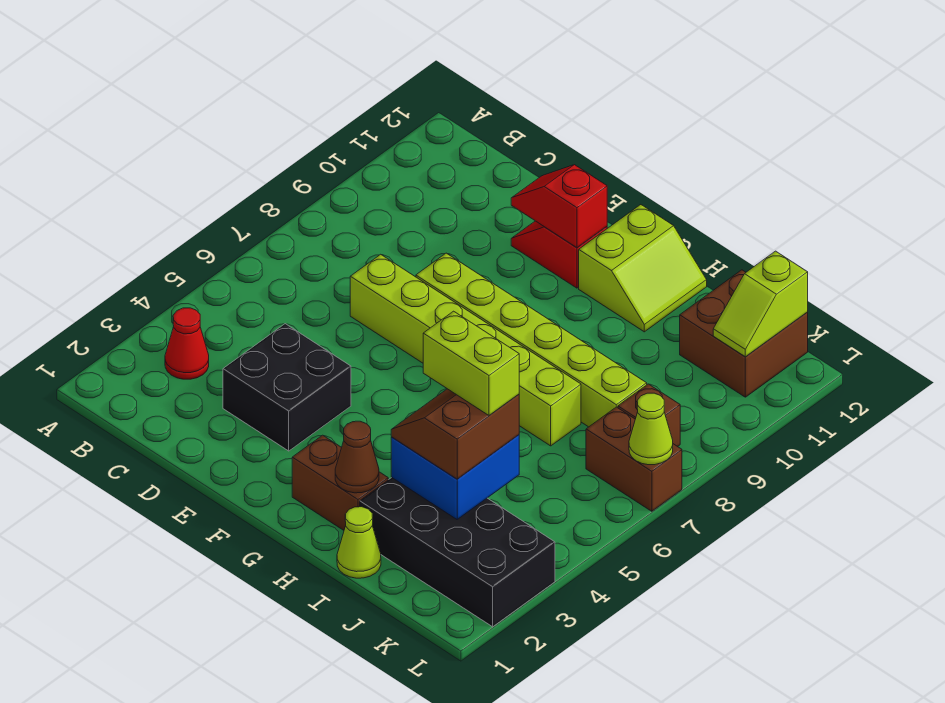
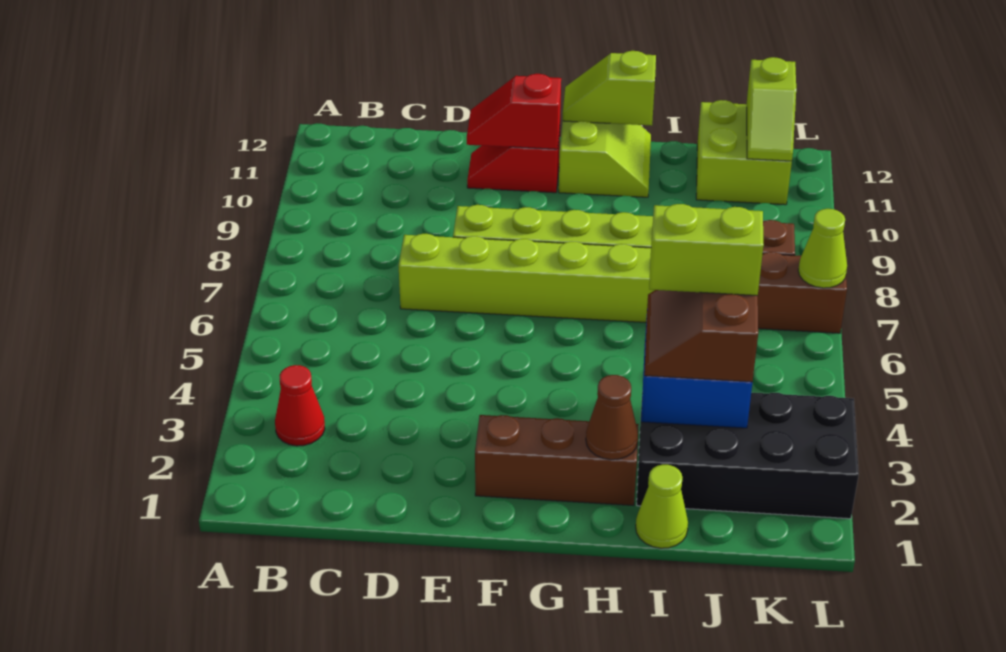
black 2x2 brick [223,324,351,451] -> none
brown 1x2 brick [292,435,389,530] -> brown 1x3 brick [475,415,639,506]
none -> lime 1x2 slope [563,51,656,126]
brown 2x2 brick [680,270,808,397] -> lime 2x2 brick [696,100,792,205]

